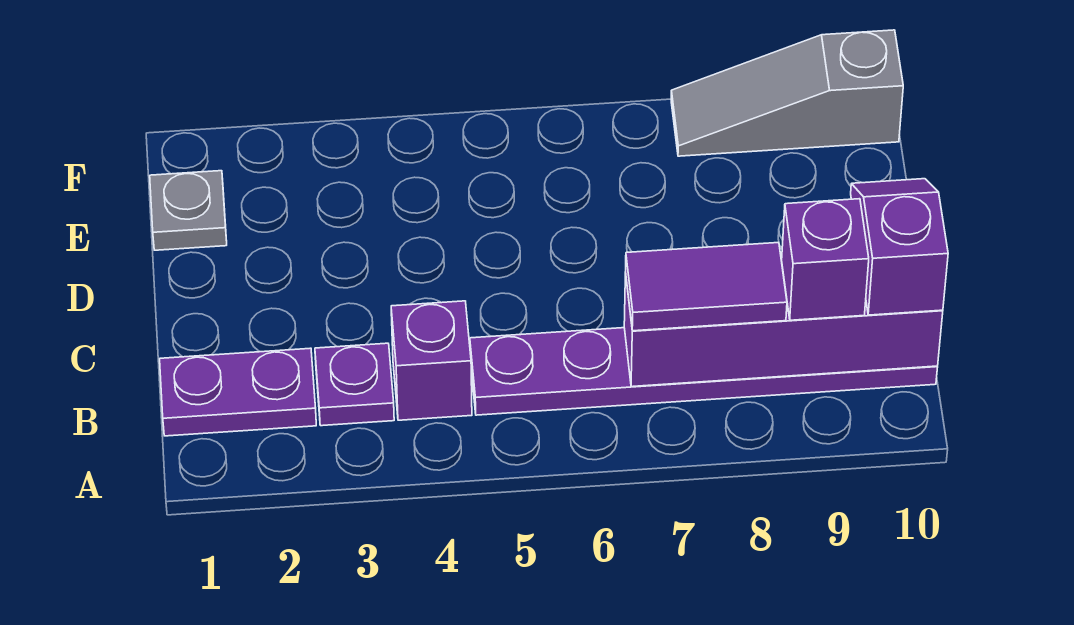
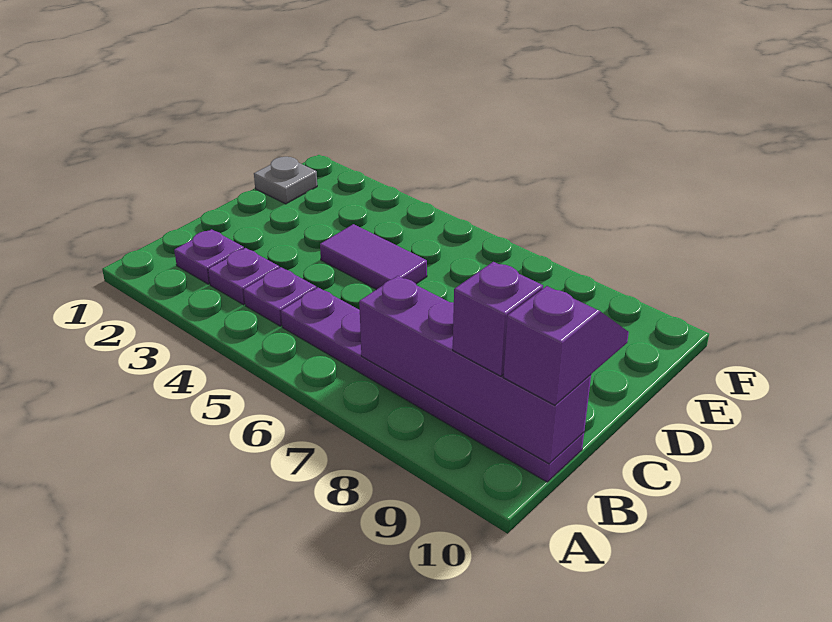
purple 1x2 plate [160,348,316,436] -> purple 1x1 plate [174,229,244,284]
purple 1x1 brick [391,301,472,420] -> purple 1x1 plate [244,267,316,326]
purple 1x2 tile [626,243,787,331] -> purple 1x2 tile moved to [320,224,427,290]
grey 1x3 slope [671,30,903,156] -> none

